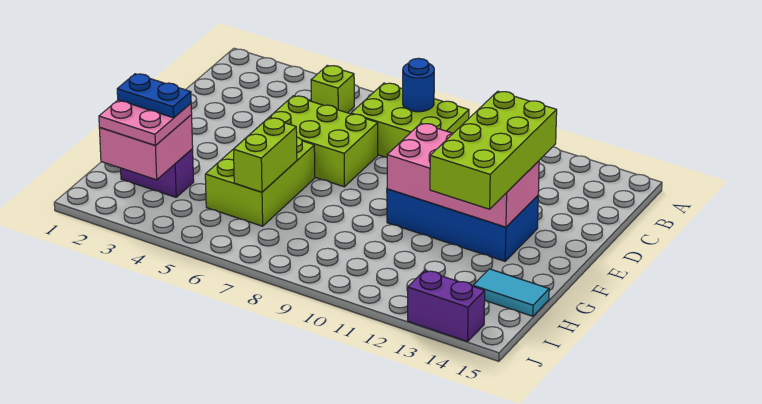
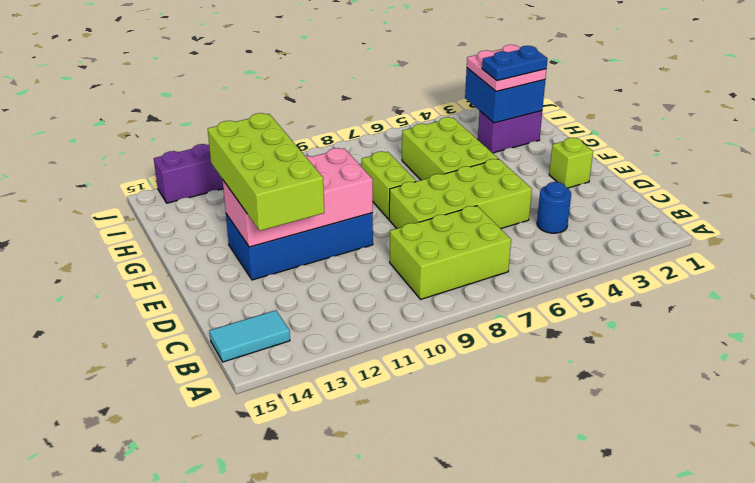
lime 1x1 brick [311,65,354,113] -> lime 1x1 brick moved to [549,138,593,188]
blue 1x1 round brick [403,58,434,112] -> blue 1x1 round brick moved to [537,182,571,233]
lime 2x3 brick [265,96,378,187] -> lime 2x4 brick [389,159,532,229]
lime 1x2 brick [234,118,297,192] -> lime 1x2 brick moved to [362,151,416,219]
pink 2x2 brick [99,115,193,180] -> blue 2x2 brick [465,68,545,123]
cyan 1x2 tile [473,269,549,316] -> cyan 1x2 tile moved to [210,310,290,362]

